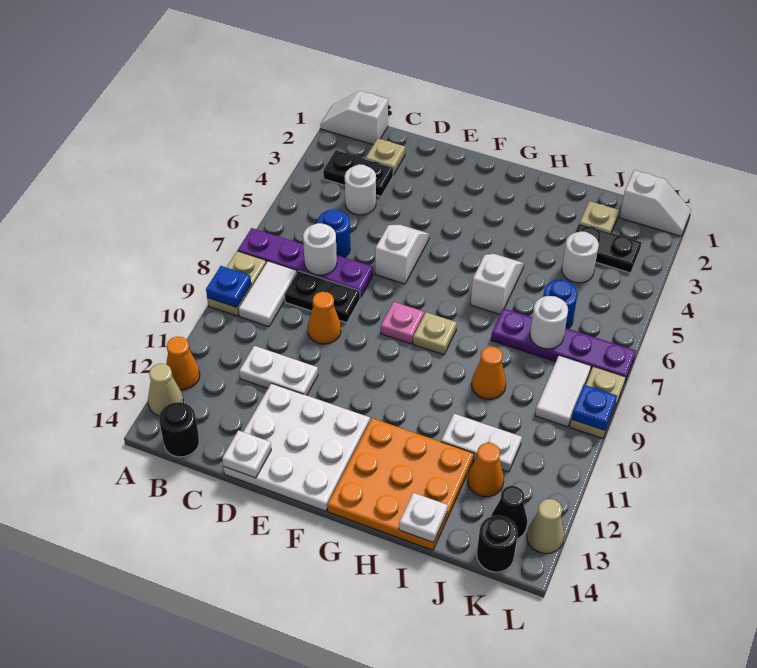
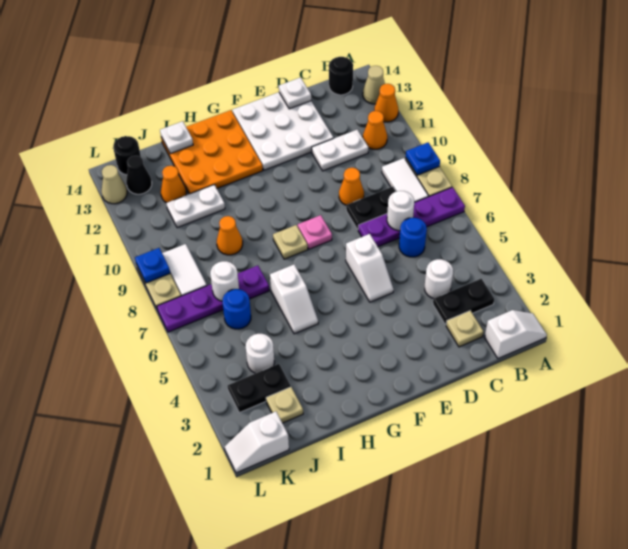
none -> orange 1x1 cone [363,111,387,149]

